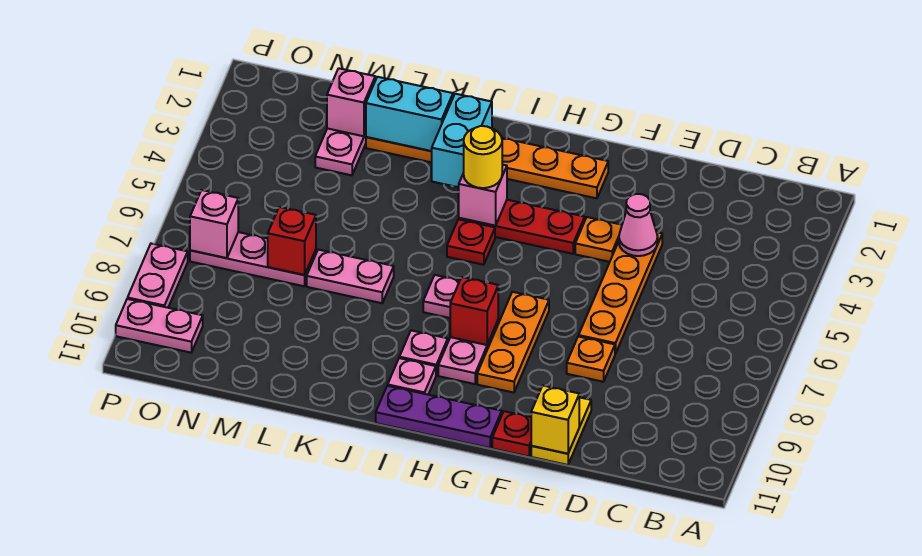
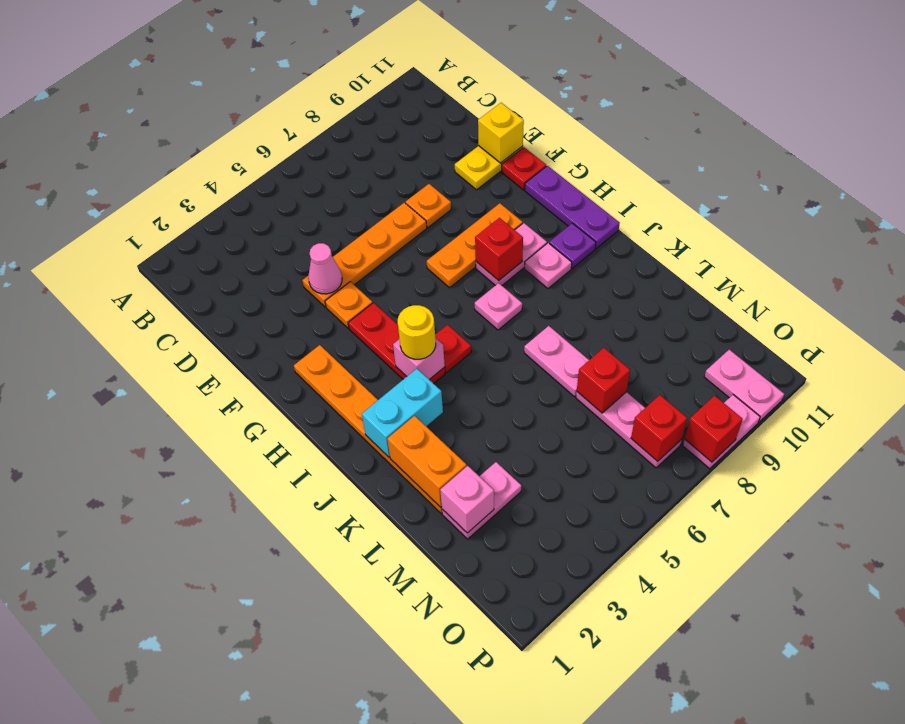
pink 1x1 plate [388,358,436,395] -> purple 1x1 plate [549,223,596,268]
cyan 1x2 brick [366,77,453,151] -> orange 1x2 brick [387,416,467,507]
pink 1x1 brick [190,190,238,258] -> red 1x1 brick [631,395,687,461]
none -> red 1x1 brick [685,396,743,462]

